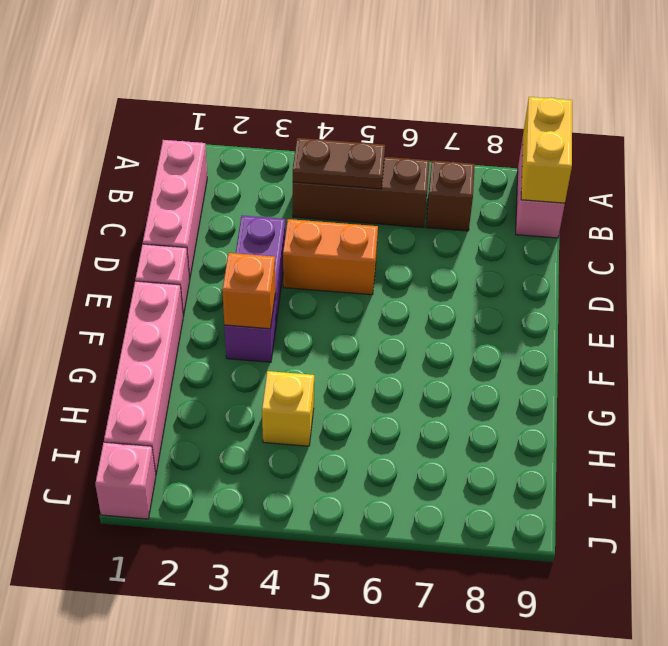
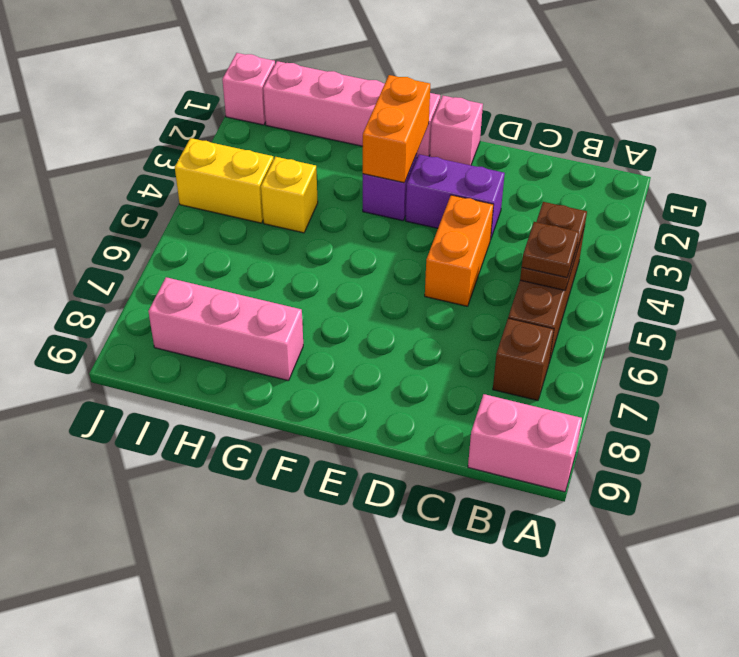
yellow 1x2 brick [521,97,572,203] -> yellow 1x2 brick moved to [175,138,273,223]
pink 1x3 brick [143,140,207,280] -> pink 1x3 brick moved to [148,277,303,381]
none -> brown 1x1 plate [522,222,579,278]
orange 1x1 brick [222,253,275,329] -> orange 1x2 brick [363,75,430,183]

